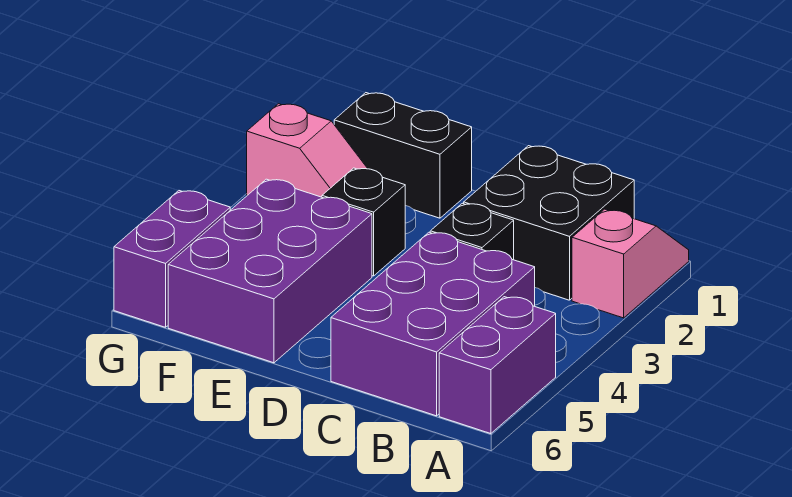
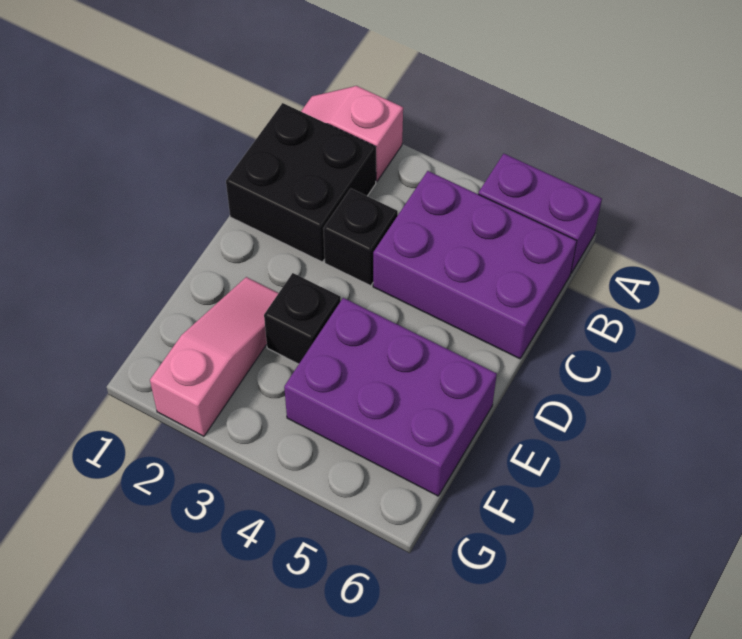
black 1x2 brick [334,93,472,218] -> none
pink 1x2 slope [247,104,368,197] -> pink 1x3 slope [150,277,278,436]
purple 1x2 brick [114,191,230,327] -> none

